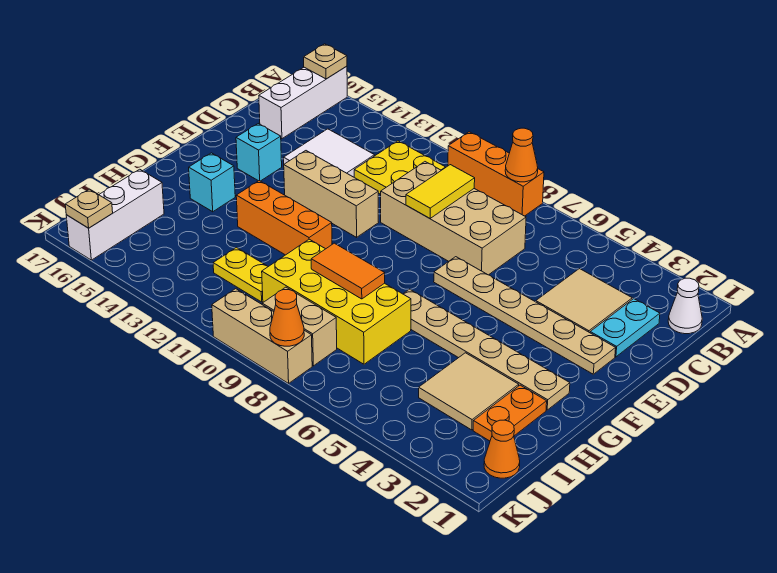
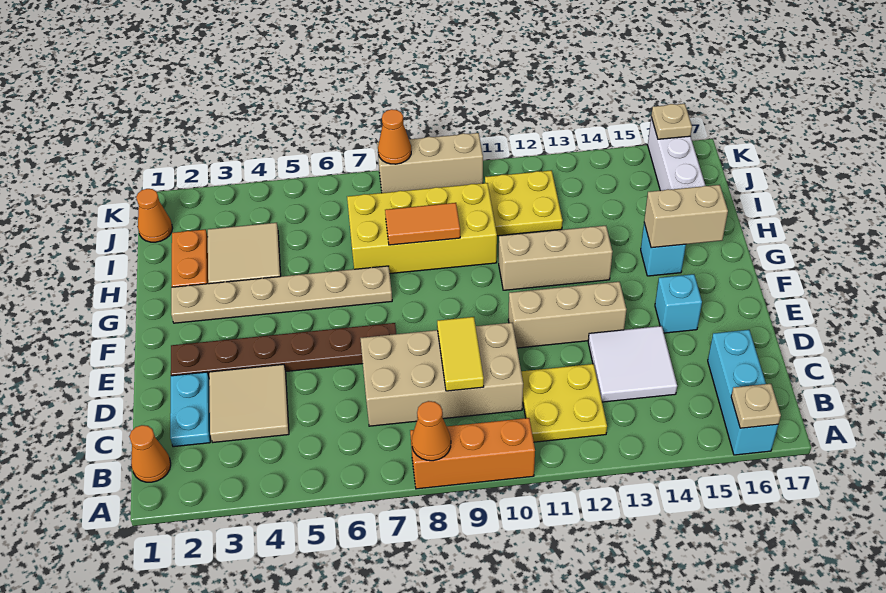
white 1x3 brick [259,66,347,139] -> cyan 1x3 brick [708,330,778,455]
white 1x1 cone [668,278,702,334] -> orange 1x1 cone [129,425,171,482]
tan 1x6 plate [434,257,616,374] -> brown 1x6 plate [171,323,396,376]
orange 1x3 brick [236,181,332,255] -> tan 1x3 brick [499,226,612,290]
yellow 1x2 plate [213,247,268,302] -> yellow 2x2 plate [485,170,563,236]
tan 1x2 brick [262,287,337,366] -> tan 1x2 brick moved to [644,185,728,248]

